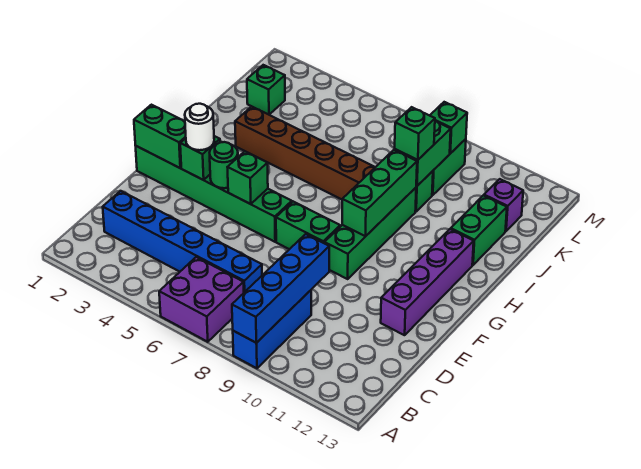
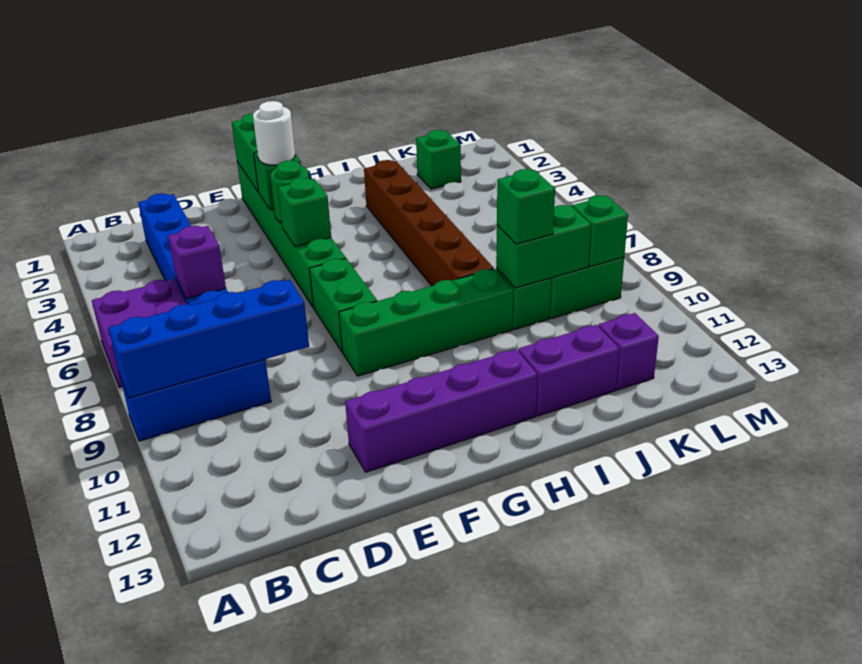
none -> purple 1x1 brick [168,226,226,299]
green 1x3 brick [342,150,417,236] -> none
green 1x2 brick [451,195,507,265] -> purple 1x2 brick [518,325,619,416]

